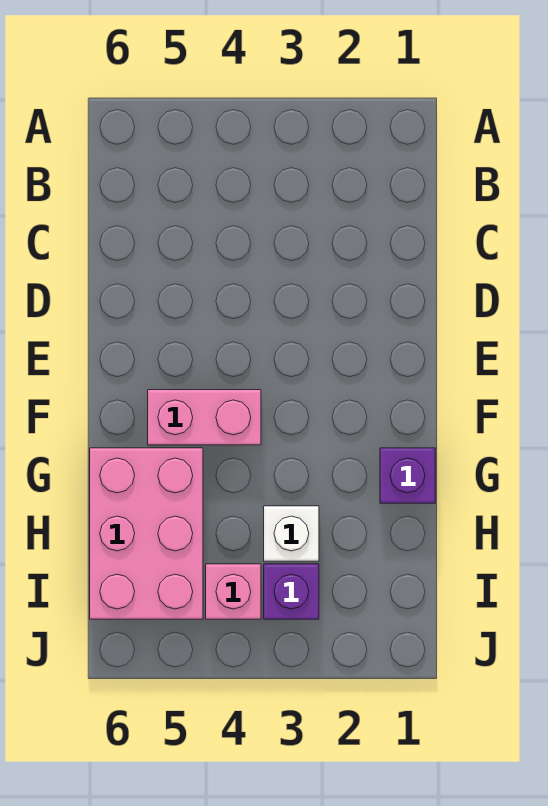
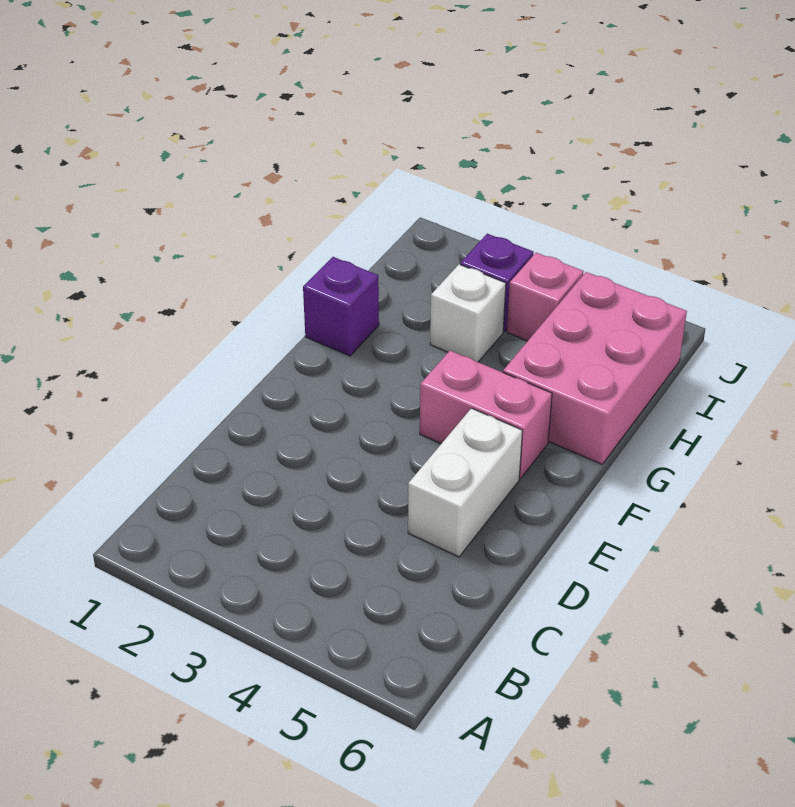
none -> white 1x2 brick [408,408,522,557]

